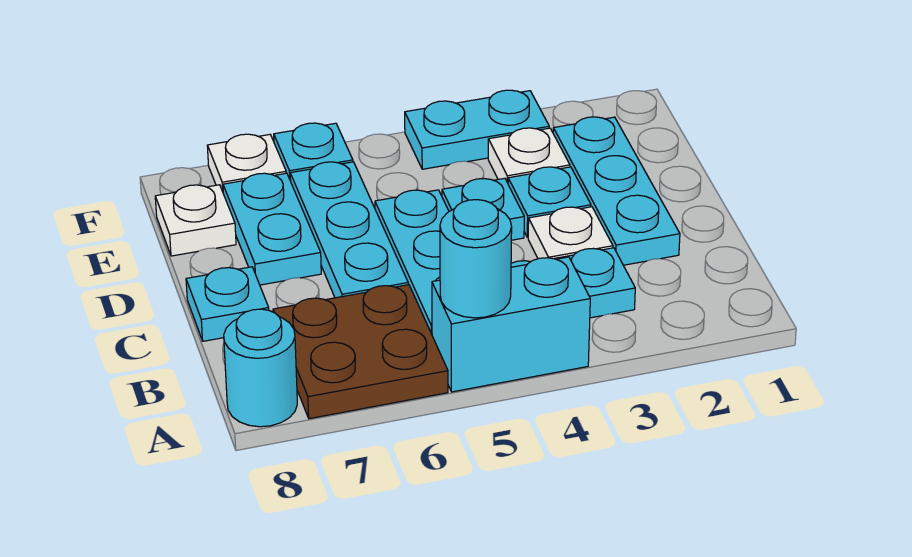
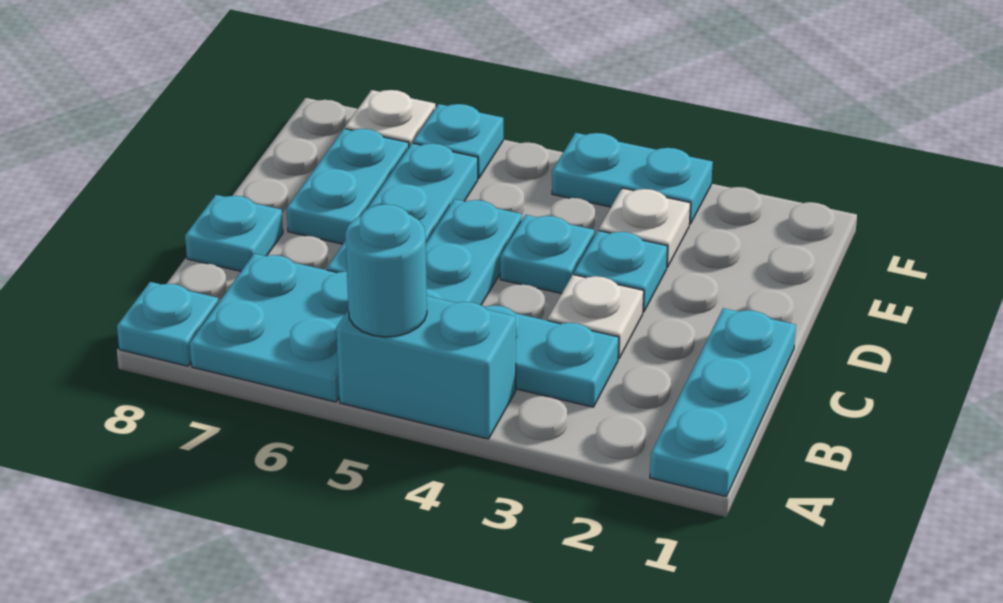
brown 2x2 plate [273,285,448,419] -> cyan 2x2 plate [190,254,348,402]
cyan 1x1 round brick [224,309,297,427] -> cyan 1x1 plate [117,282,219,366]
cyan 1x3 plate [553,117,680,265] -> cyan 1x3 plate moved to [650,308,796,496]
white 1x1 plate [155,185,236,256] -> none

